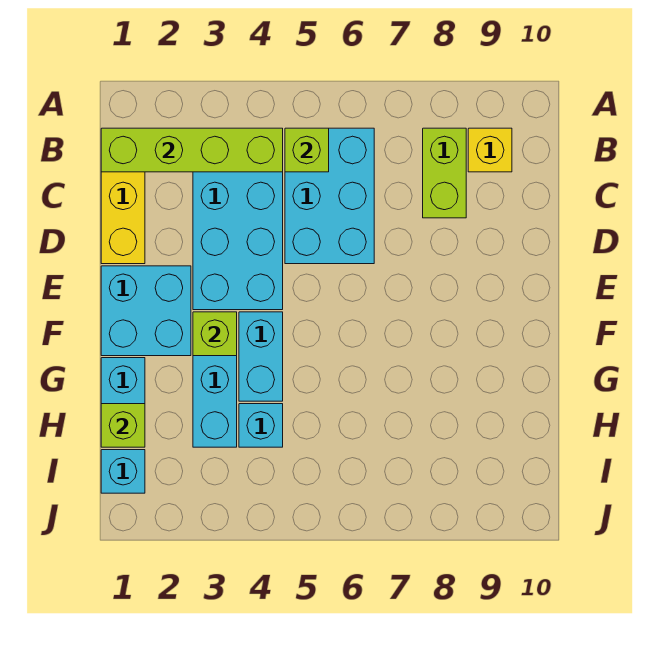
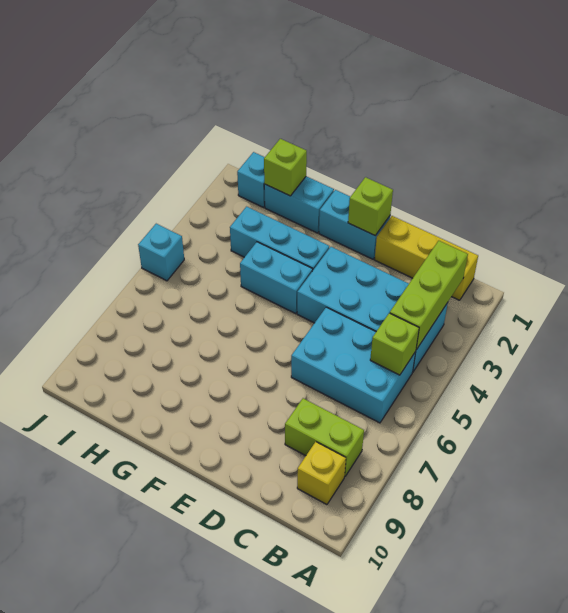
lime 1x4 brick [101,128,283,172] -> lime 1x3 brick [390,241,468,350]
cyan 2x2 brick [101,266,191,356] -> cyan 1x2 brick [319,190,390,259]
lime 1x1 brick [193,312,237,356] -> lime 1x1 brick moved to [348,177,393,235]
cyan 1x1 brick [239,404,283,447] -> cyan 1x1 brick moved to [138,224,184,281]

